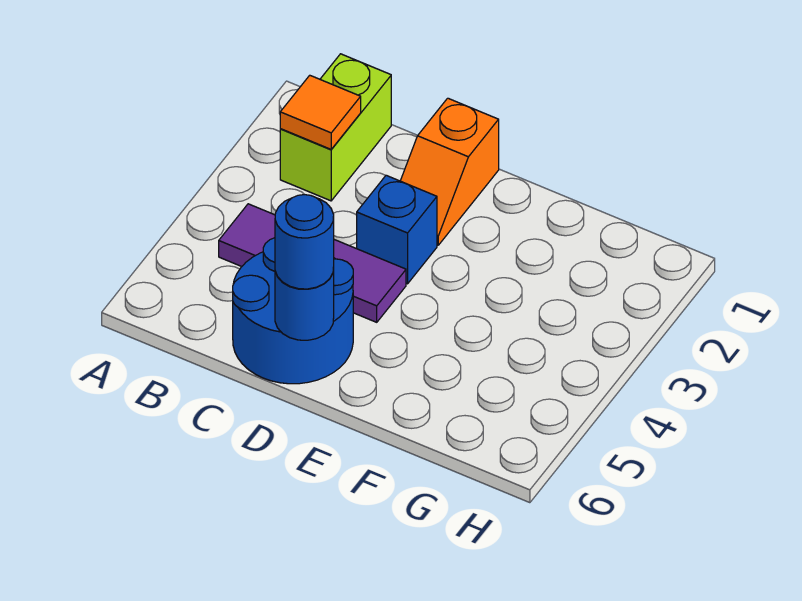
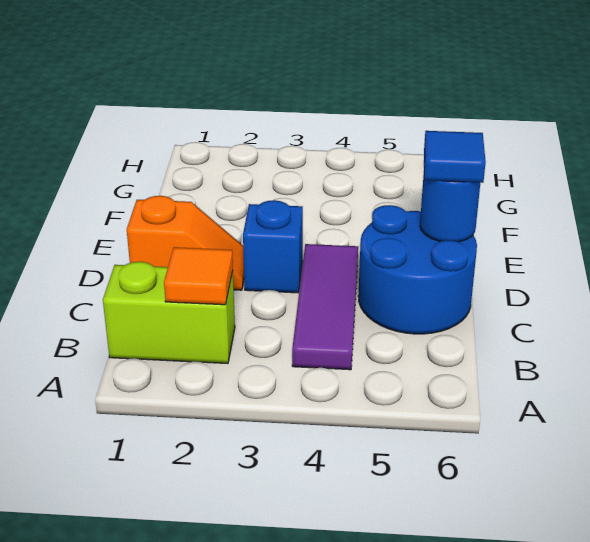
blue 1x1 round brick [275,195,334,289] -> blue 1x1 tile [424,131,486,183]

